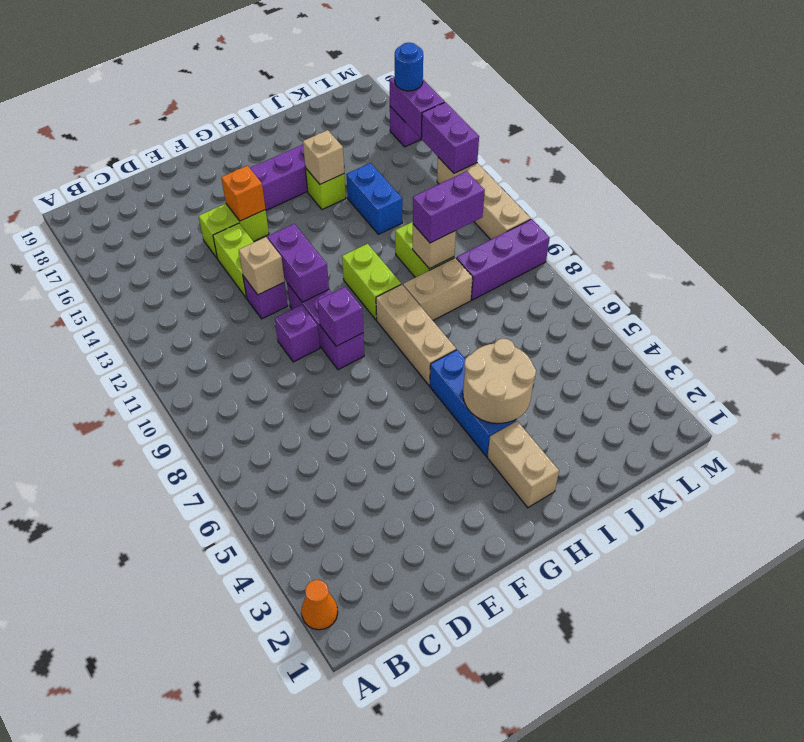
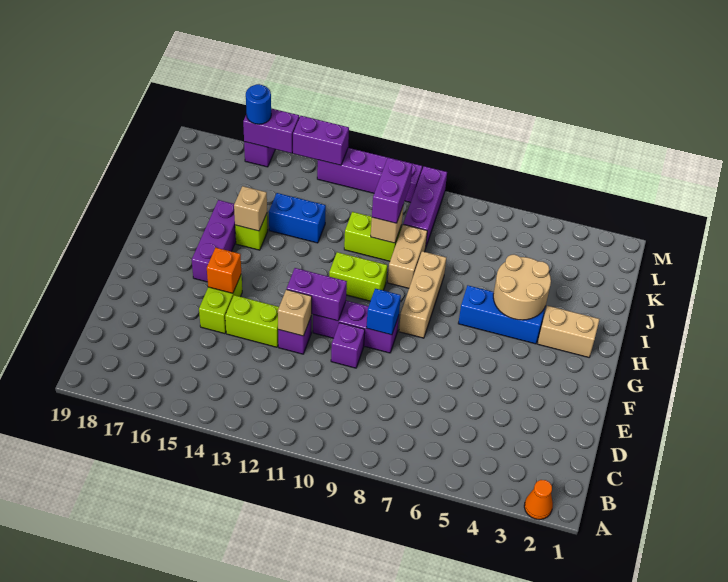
purple 1x1 brick [318,287,363,346] -> blue 1x1 brick [366,289,401,335]
tan 1x3 brick [376,284,456,385] -> tan 1x3 brick turned to [399,251,446,338]
tan 1x4 brick [437,157,531,240] -> purple 1x4 brick [317,148,422,202]

